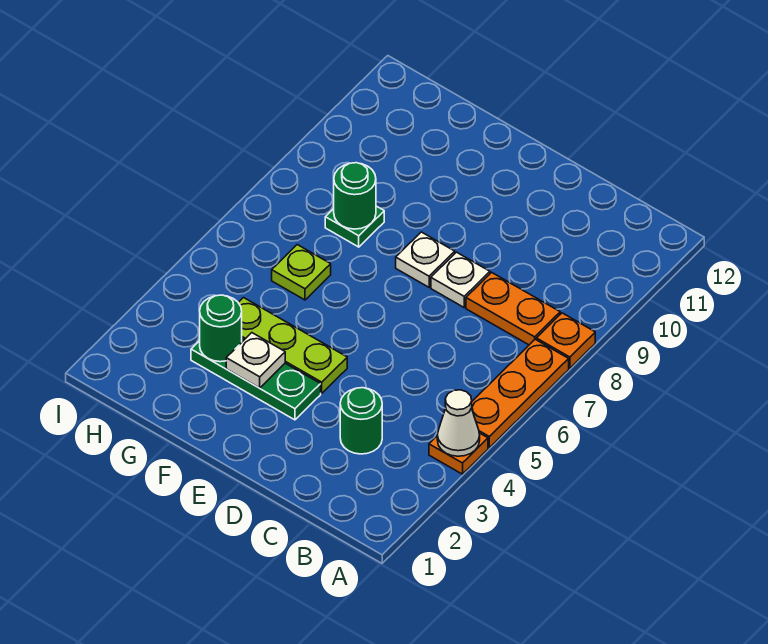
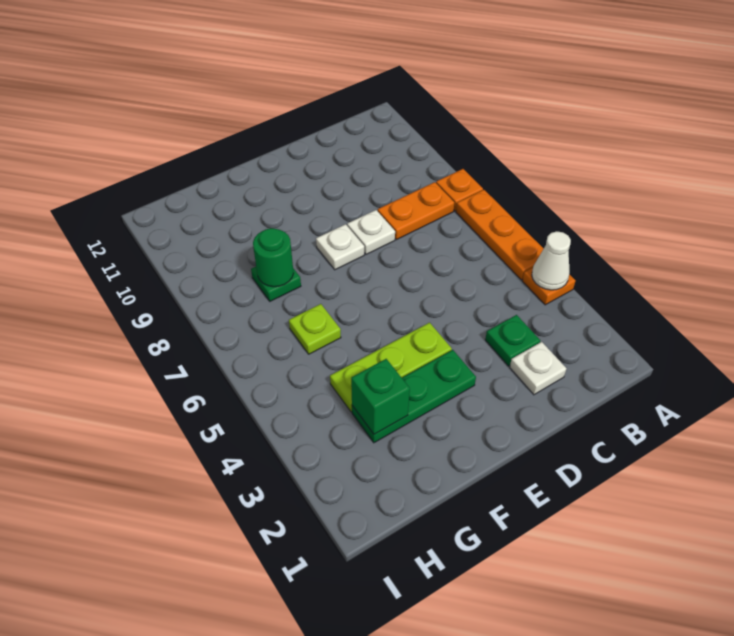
green 1x1 round brick [340,388,382,454] -> green 1x1 plate [485,315,540,366]
white 1x1 plate [226,333,285,388] -> white 1x1 plate moved to [510,342,566,395]
green 1x1 round brick [200,295,242,362] -> green 1x1 brick [351,359,410,434]

